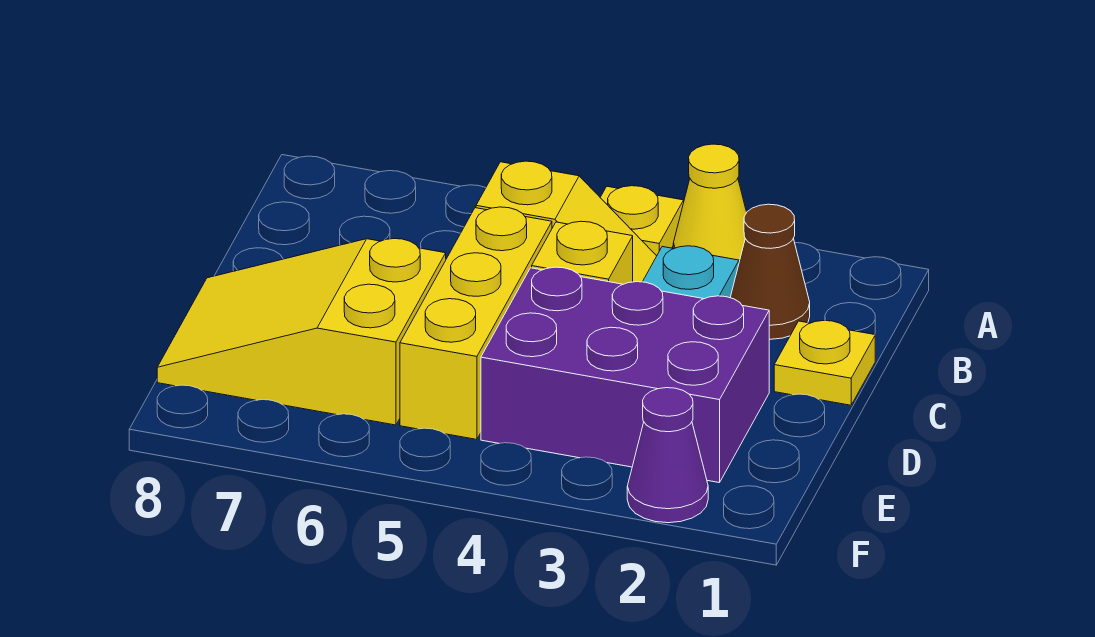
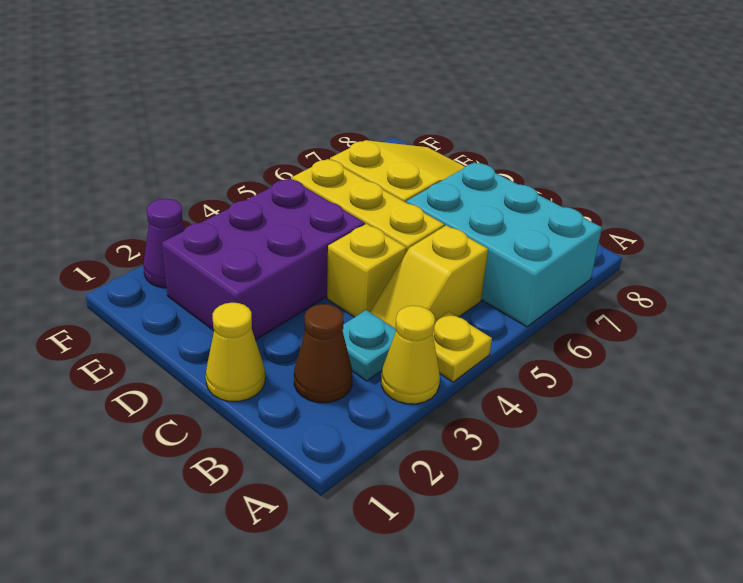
none -> cyan 2x3 brick [406,162,602,327]
yellow 1x1 plate [774,321,875,405] -> yellow 1x1 cone [206,303,265,401]

